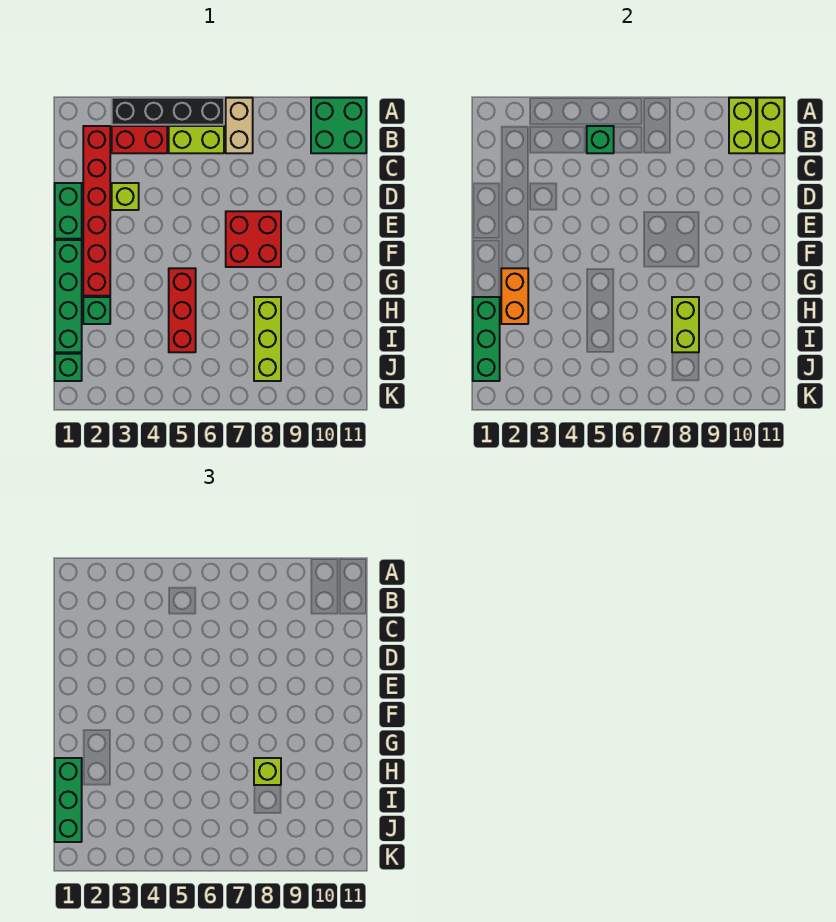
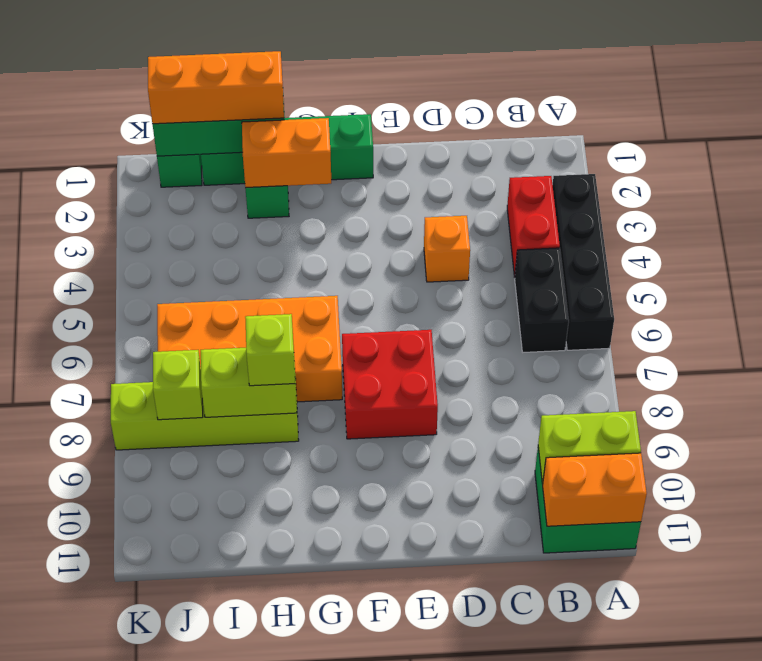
tan 1x2 brick [226,98,253,153] -> none
lime 1x2 brick [757,98,784,153] -> orange 1x2 brick [543,453,647,526]
red 1x6 brick [83,126,110,296] -> none
lime 1x2 brick [169,126,224,153] -> black 1x2 brick [515,248,569,352]
green 1x1 brick [587,126,614,153] -> none
green 1x2 brick [55,183,82,239] -> none
lime 1x1 brick [112,183,139,210] -> lime 1x1 brick moved to [153,350,203,420]
none -> orange 1x1 brick [424,216,470,282]
red 1x3 brick [169,268,196,352] -> none
none -> orange 2x4 brick [157,296,342,402]
green 1x3 brick [55,758,82,842] -> orange 1x3 brick [148,51,284,124]
lime 1x3 brick [254,297,281,381] -> lime 1x4 brick [111,382,299,450]

